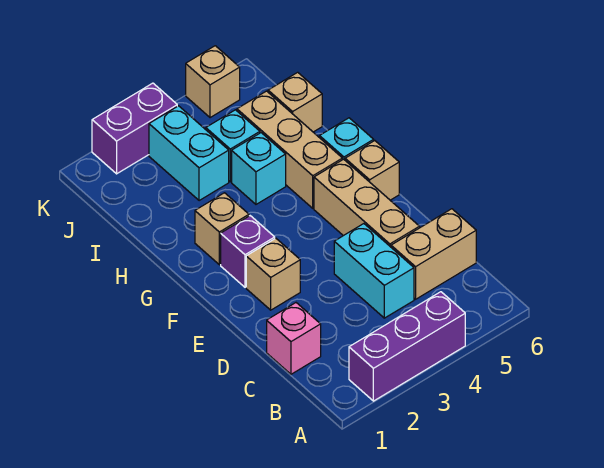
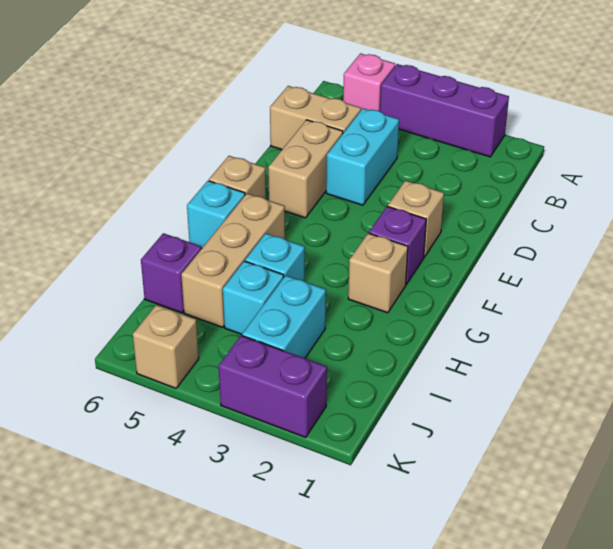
pink 1x1 brick [267,303,321,374] -> pink 1x1 brick moved to [343,53,395,111]
tan 1x3 brick [314,159,420,247] -> tan 1x2 brick [268,120,343,218]
tan 1x1 brick [268,72,322,132] -> purple 1x1 brick [141,233,201,313]

